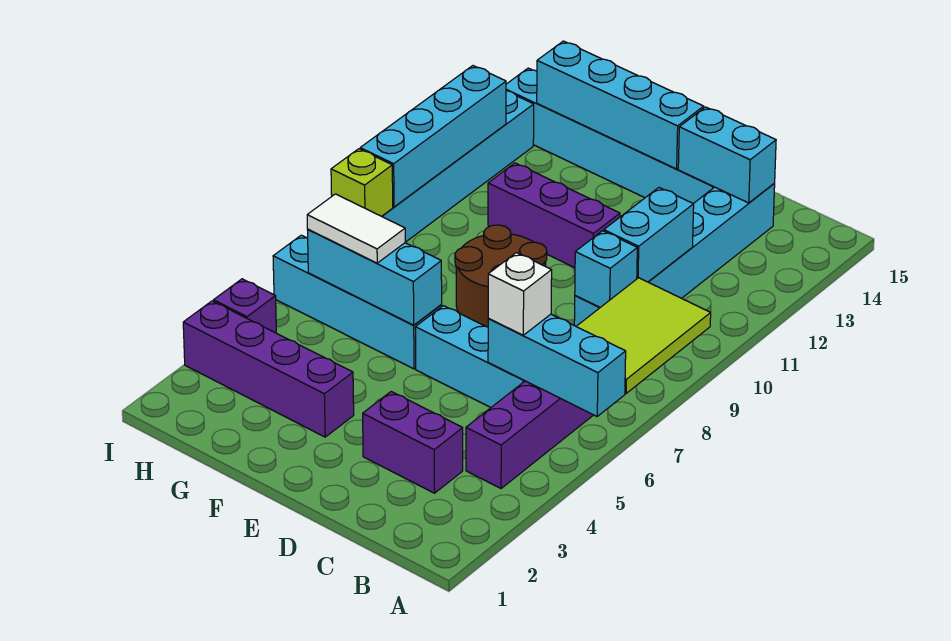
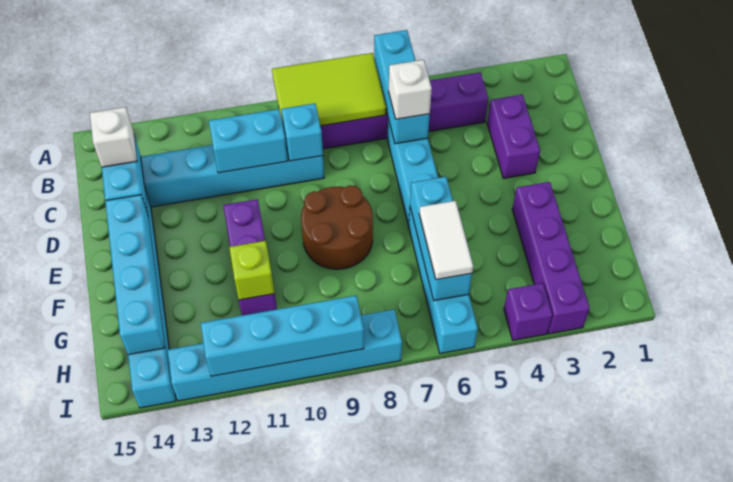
none -> white 1x1 brick [90,107,137,167]
lime 1x1 brick [331,149,393,216] -> lime 1x1 brick moved to [229,241,275,300]

